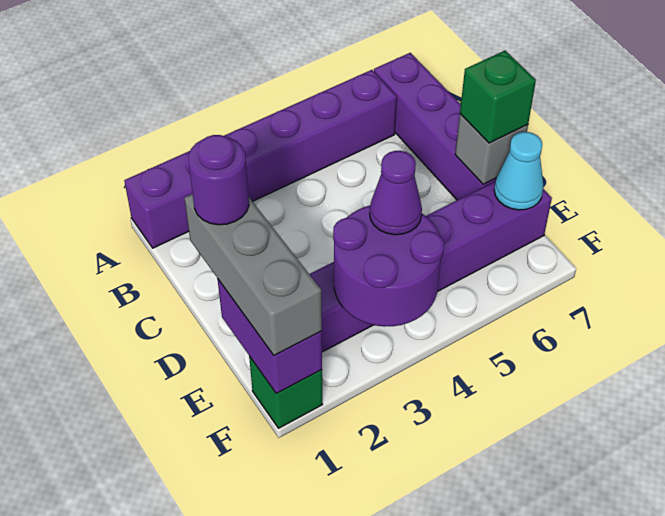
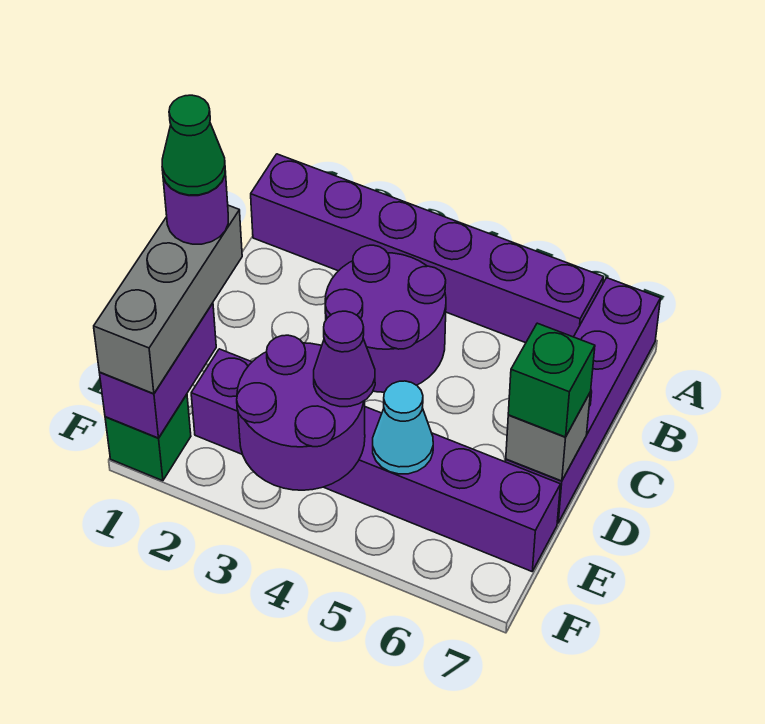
none -> purple 2x2 round brick [325,245,446,392]
none -> green 1x1 cone [162,95,225,195]
cyan 1x1 cone [494,132,544,210] -> cyan 1x1 cone moved to [373,381,433,474]

